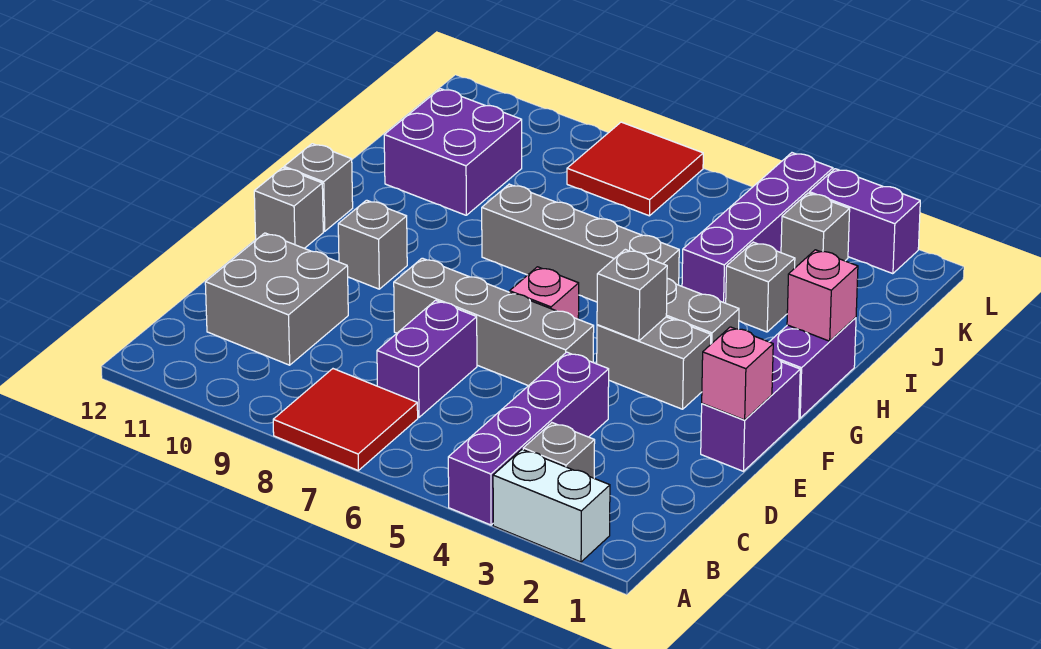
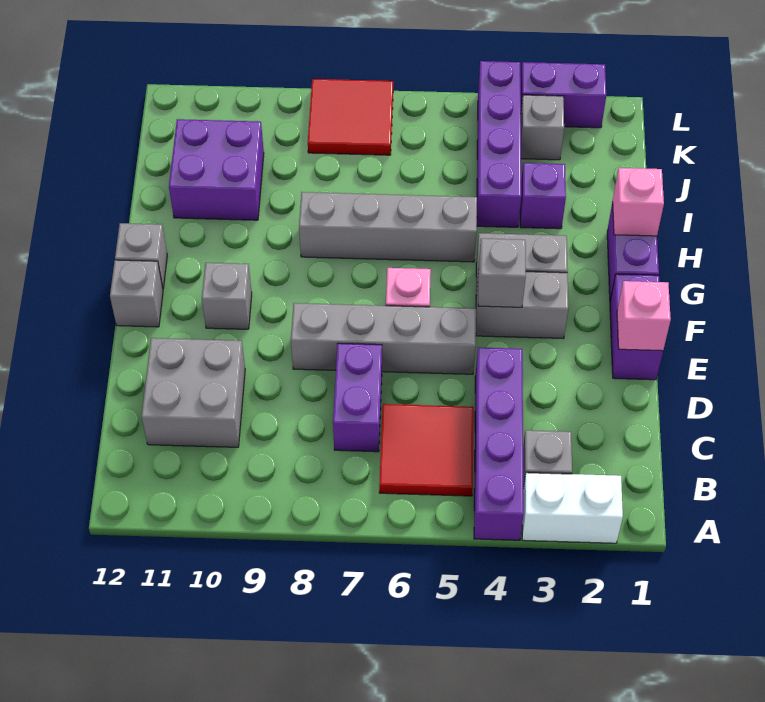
red 2x2 tile [273,369,418,470] -> red 2x2 tile moved to [379,404,474,496]
grey 1x1 brick [726,242,795,332] -> purple 1x1 brick [520,163,566,229]

